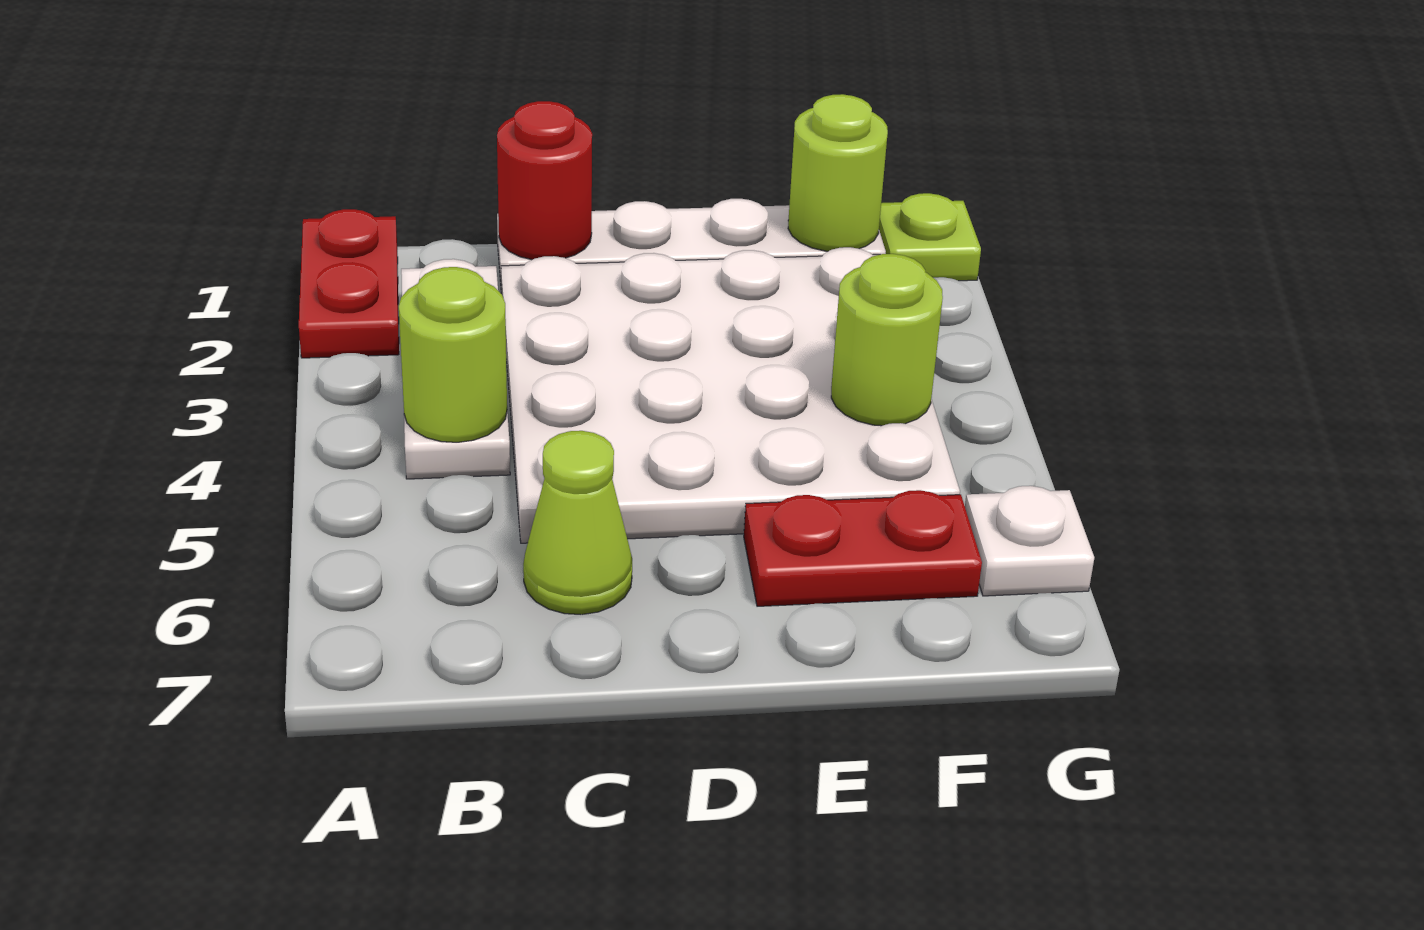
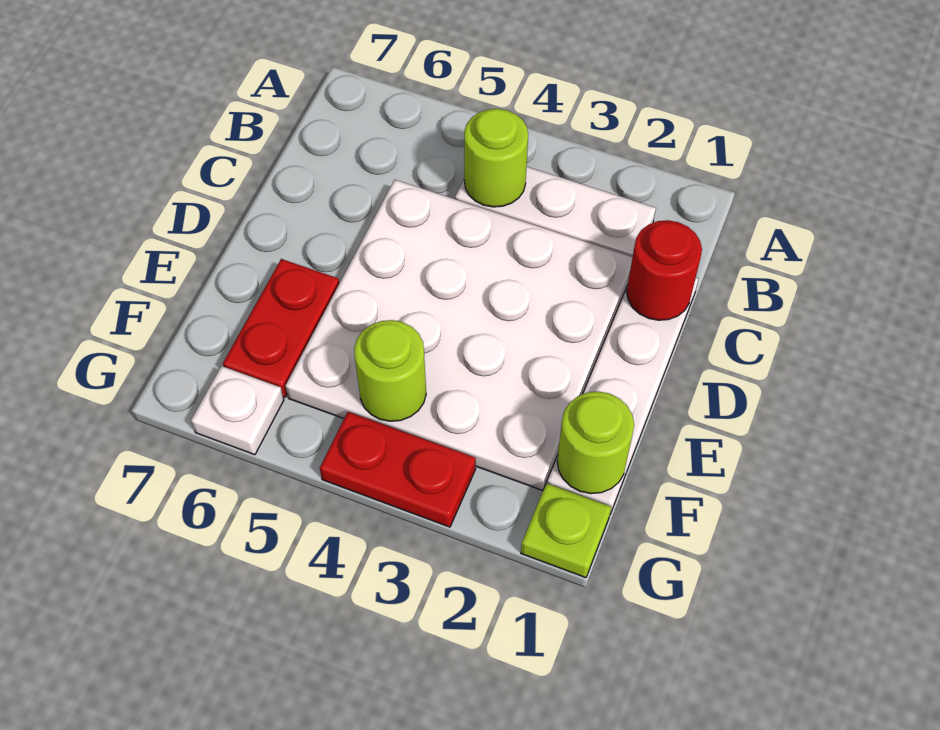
red 1x2 plate [299,209,399,358] -> red 1x2 plate moved to [320,412,476,527]
lime 1x1 cone [523,431,632,615] -> none

